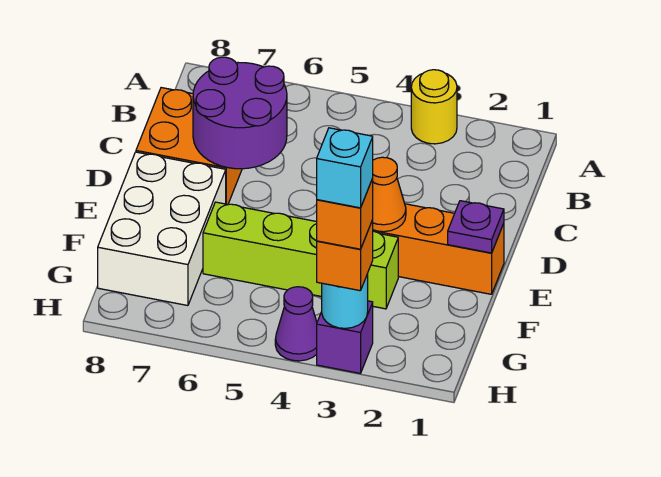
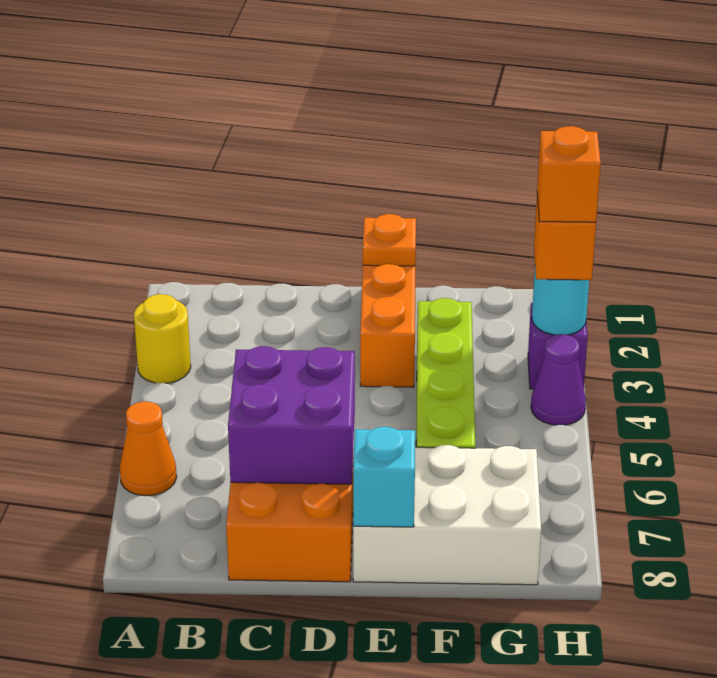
purple 2x2 round brick [193,57,287,169] -> purple 2x2 brick [228,346,355,484]
purple 1x1 plate [448,201,504,253] -> orange 1x1 plate [363,214,416,266]
orange 1x1 cone [372,157,406,232] -> orange 1x1 cone moved to [120,402,177,496]
cyan 1x1 brick [317,128,373,208] -> cyan 1x1 brick moved to [353,427,415,527]

